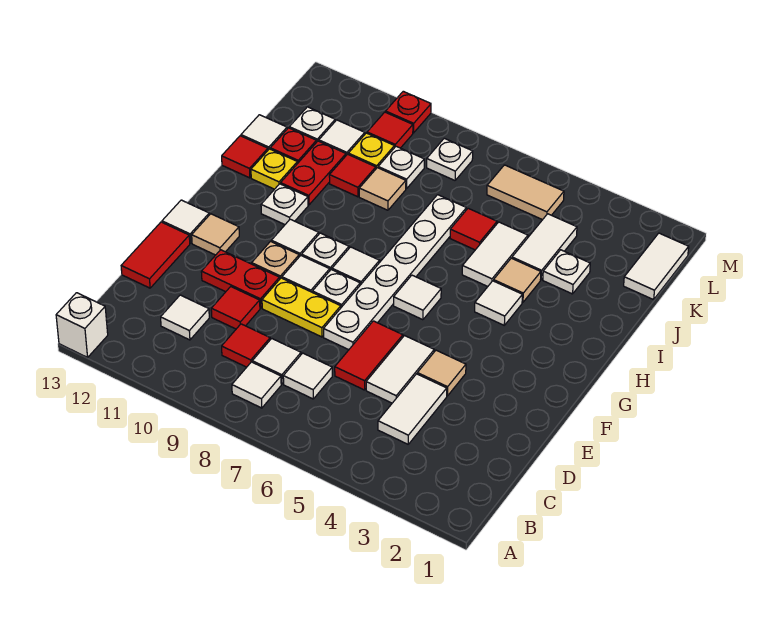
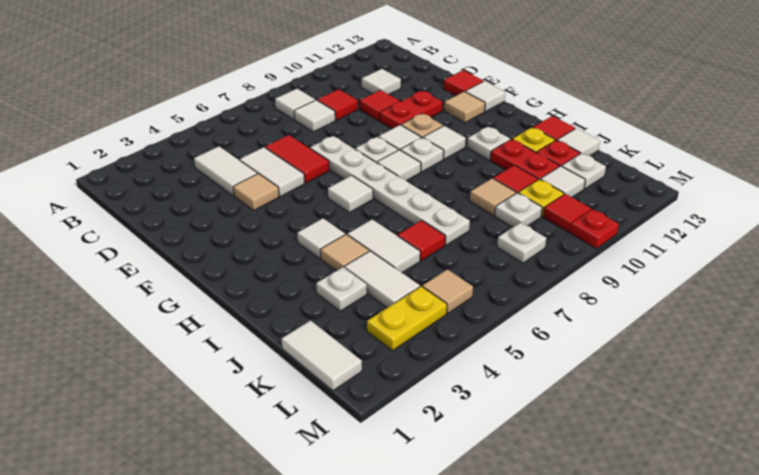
white 1x1 brick [56,293,108,357] -> none
white 1x1 tile [283,353,332,399] -> none
red 1x2 tile [121,222,190,288] -> red 1x1 tile [444,70,483,96]
yellow 1x2 plate [262,278,341,337] -> yellow 1x2 plate moved to [367,286,447,351]
tan 1x2 tile [487,165,564,220] -> tan 1x1 tile [422,269,473,314]

